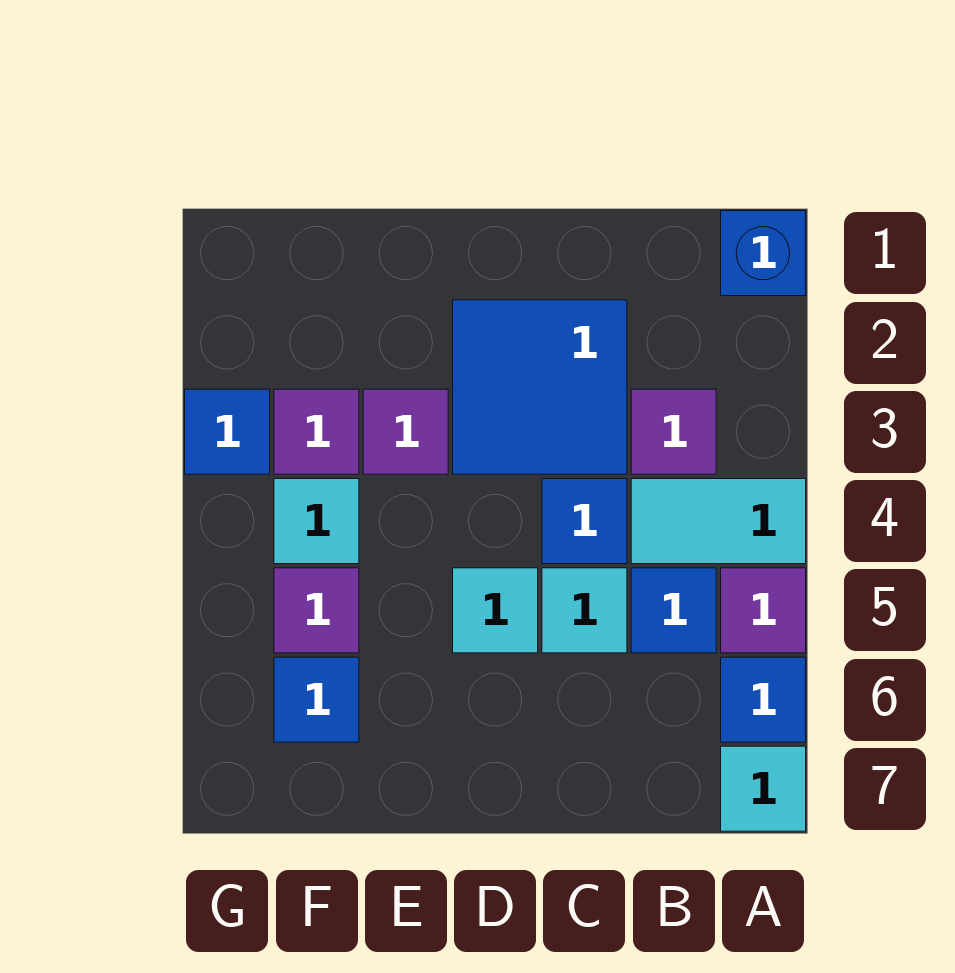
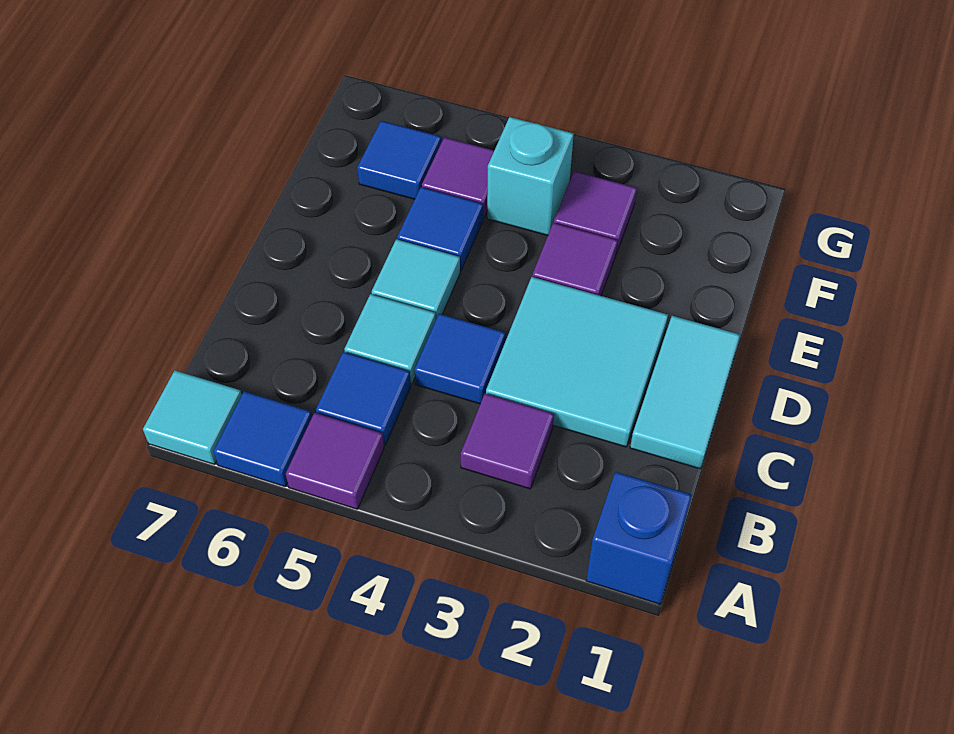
cyan 1x2 tile [631,479,806,564] -> cyan 1x2 tile moved to [630,316,740,469]
blue 2x2 tile [453,300,627,474] -> cyan 2x2 tile [486,277,668,447]
cyan 1x1 tile [274,479,359,564] -> cyan 1x1 brick [487,117,574,235]
blue 1x1 tile [185,389,270,474] -> blue 1x1 tile moved to [397,187,483,271]

